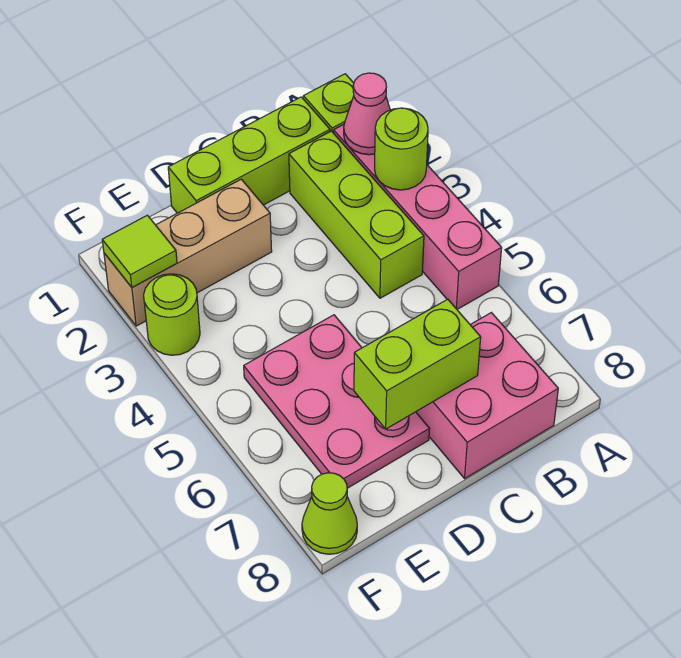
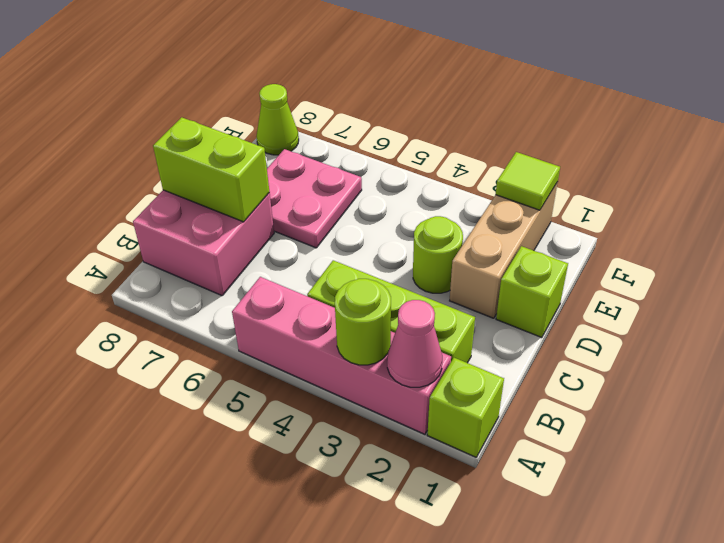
lime 1x3 brick [168,97,330,213] -> lime 1x1 brick [496,246,568,338]
lime 1x2 brick [354,299,481,429] -> lime 1x2 brick turned to [153,117,269,222]
pink 2x3 plate [244,315,429,488] -> pink 2x2 plate [267,149,362,248]
lime 1x1 round brick [144,274,200,355] -> lime 1x1 round brick moved to [413,216,463,293]

